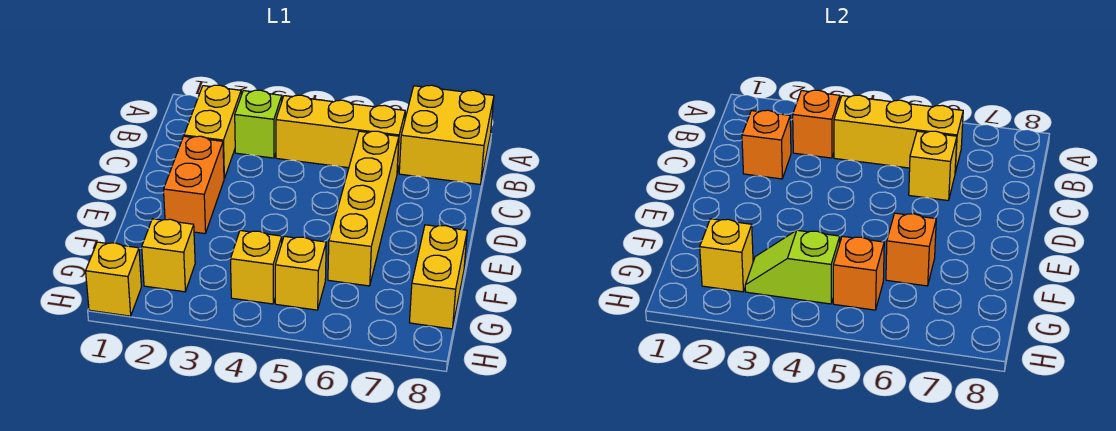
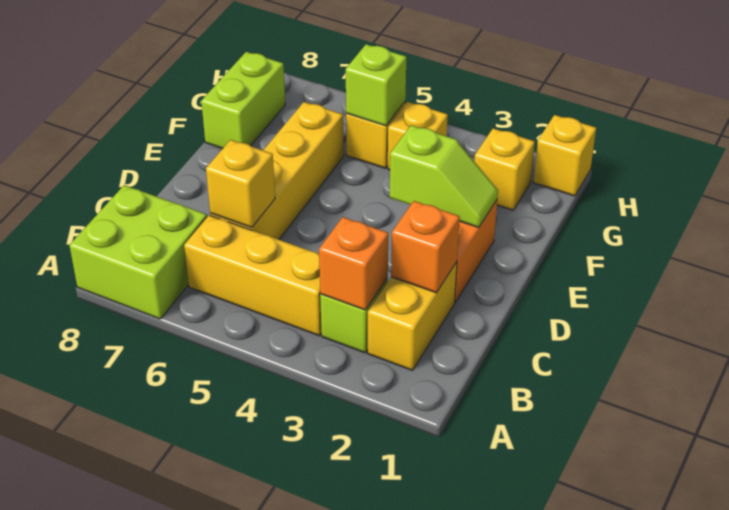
yellow 2x2 brick [399,85,494,184] -> lime 2x2 brick [69,185,207,319]
yellow 1x3 brick [834,95,963,173] -> none
orange 1x1 brick [886,213,936,286] -> none
yellow 1x2 brick [409,225,467,329] -> lime 1x2 brick [201,52,285,148]
yellow 1x1 brick [700,219,753,292] -> none
lime 1x2 slope [745,230,840,304] -> lime 1x2 slope moved to [390,125,498,227]
orange 1x1 brick [833,236,884,310] -> lime 1x1 brick [346,44,406,126]

